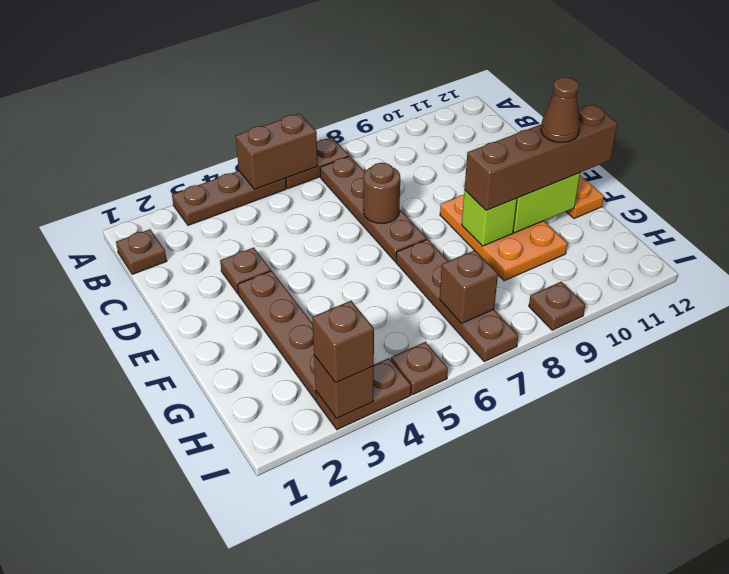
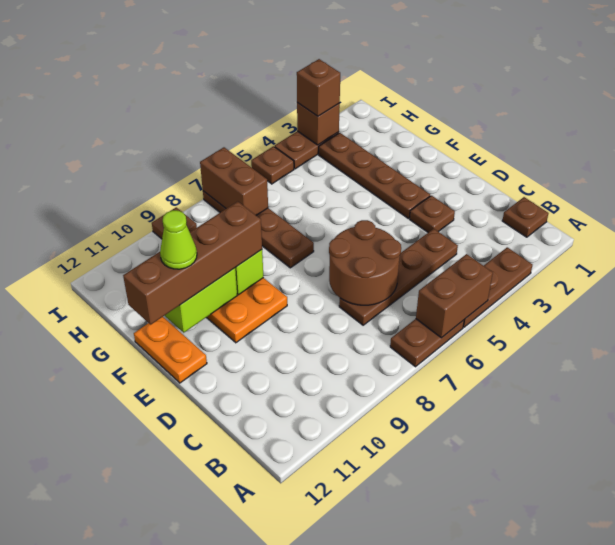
brown 1x4 plate [320,156,427,262] -> brown 1x4 plate turned to [339,229,458,325]
brown 1x1 round brick [363,163,400,223] -> brown 2x2 round brick [329,220,401,305]
brown 1x1 cone [541,77,580,142] -> lime 1x1 cone [160,210,197,269]
brown 1x1 brick [440,250,498,324] -> brown 1x2 brick [200,147,268,216]

